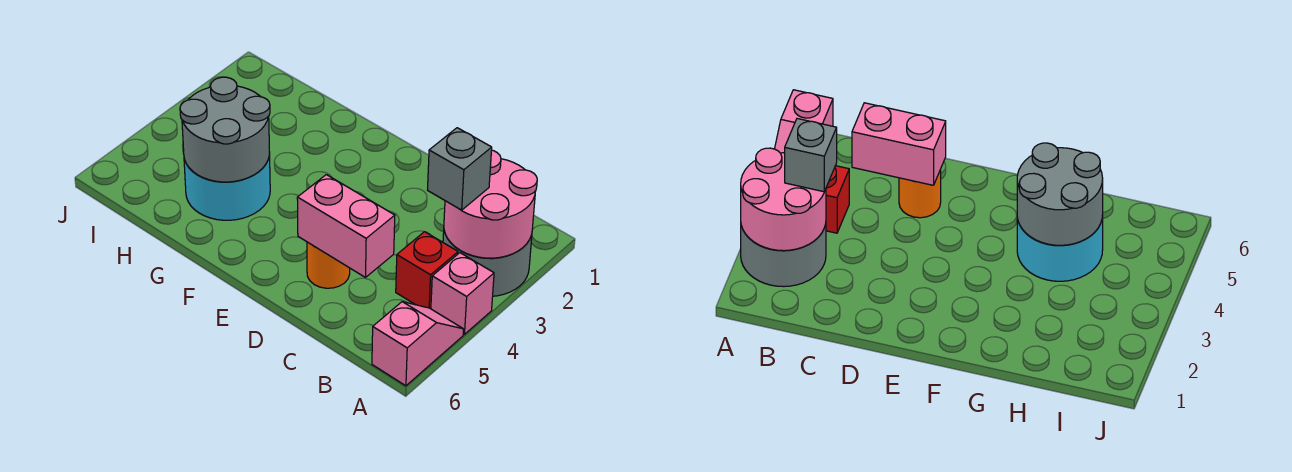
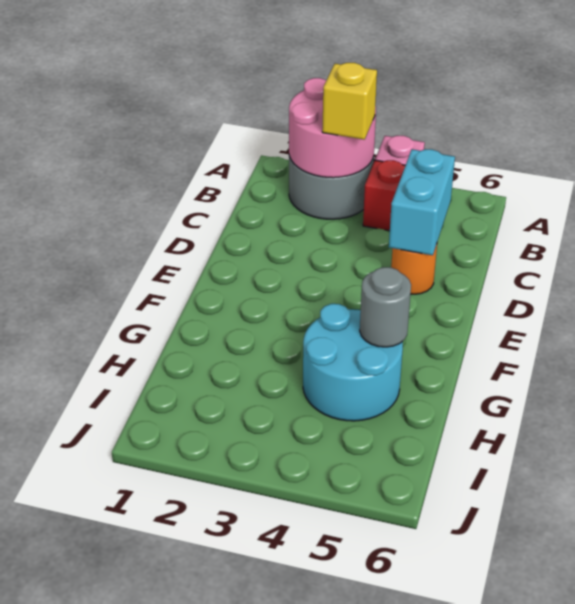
pink 1x2 slope [372,302,463,386] -> none
grey 1x1 brick [428,128,492,210] -> yellow 1x1 brick [322,63,377,140]
pink 1x2 brick [297,175,395,277] -> cyan 1x2 brick [389,149,455,255]
grey 2x2 round brick [180,77,270,182] -> grey 1x1 round brick [360,267,411,347]

